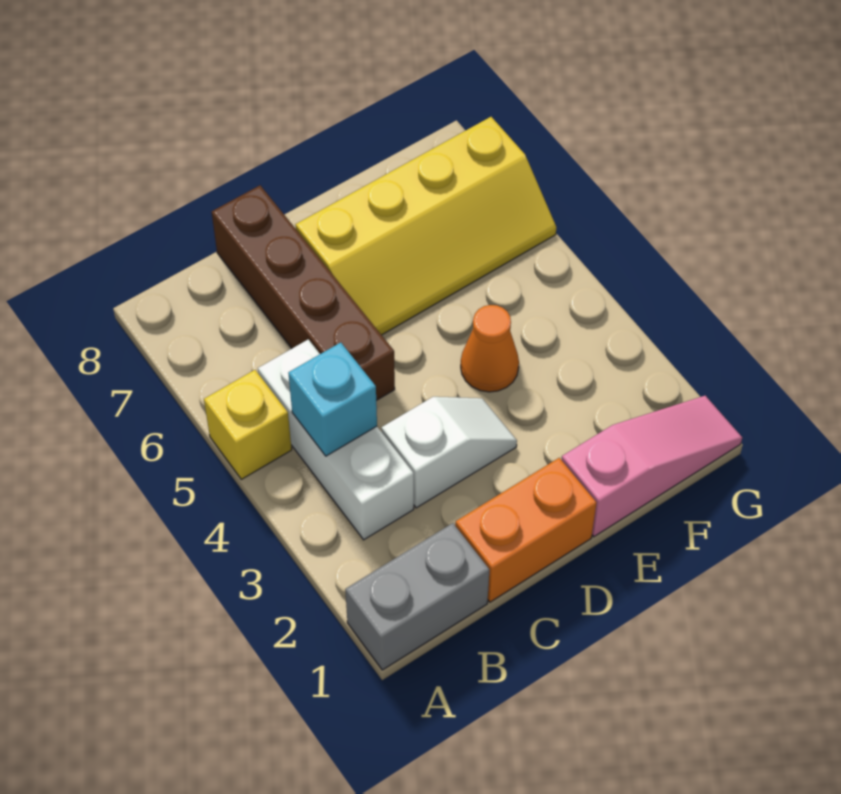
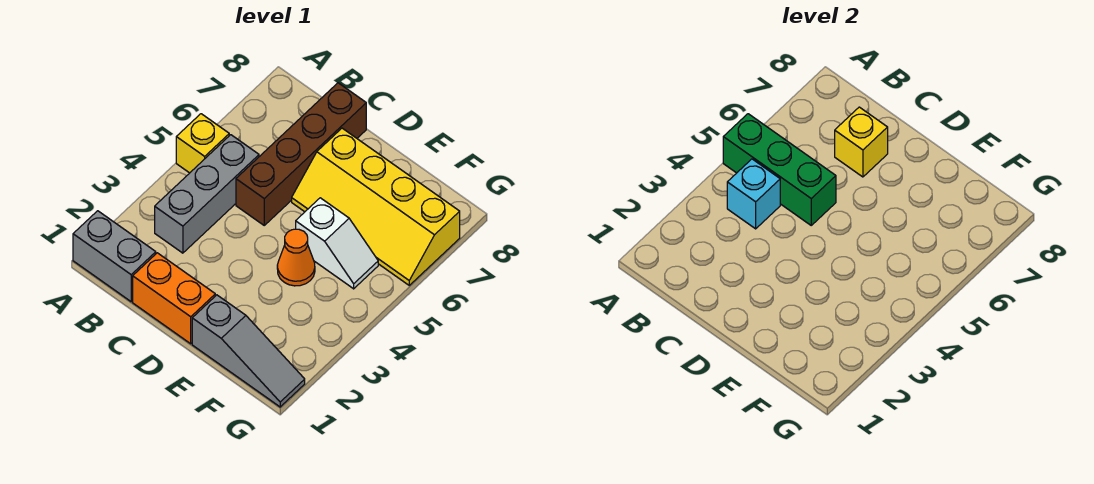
none -> green 1x3 brick [723,114,836,225]
white 1x3 brick [258,339,414,540] -> grey 1x3 brick [155,135,259,253]
white 1x2 slope [381,397,517,508] -> white 1x2 slope moved to [296,198,378,289]
none -> yellow 1x1 brick [835,107,888,177]
pink 1x3 slope [562,396,742,537] -> grey 1x3 slope [192,295,305,407]

